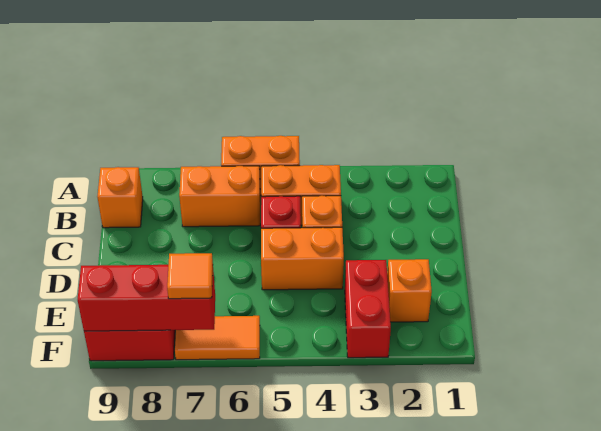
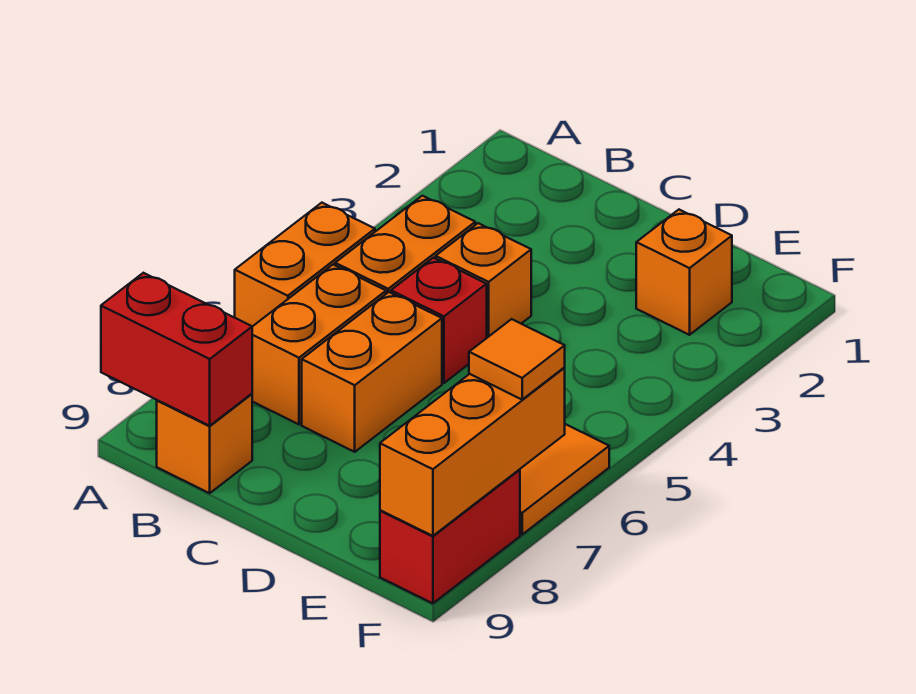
orange 1x2 brick [261,227,344,290] -> orange 1x2 brick moved to [302,292,442,452]
red 1x2 brick [345,260,391,358] -> red 1x2 brick moved to [101,273,252,426]
red 1x3 brick [78,265,215,331] -> orange 1x3 brick [380,368,565,536]

